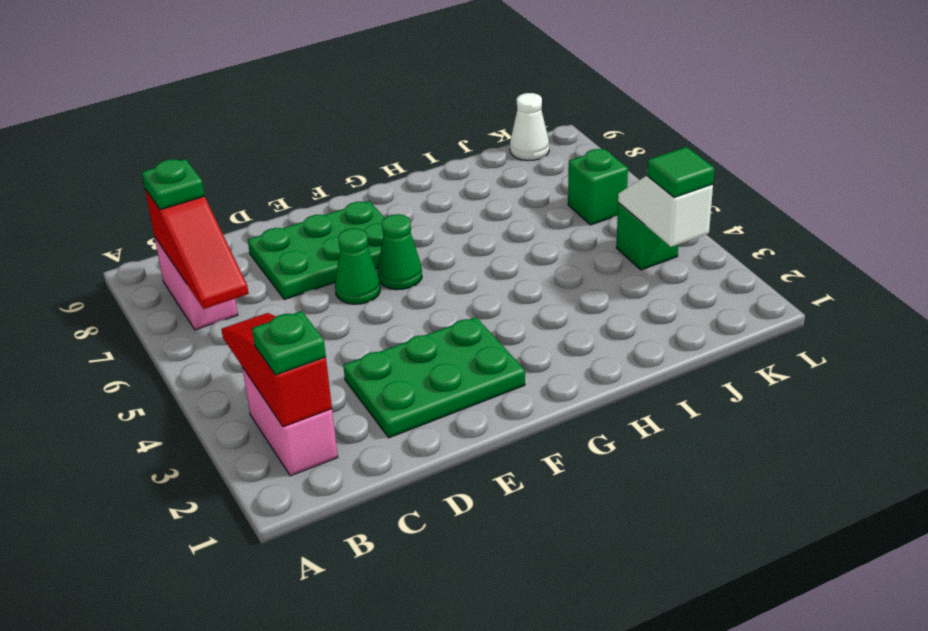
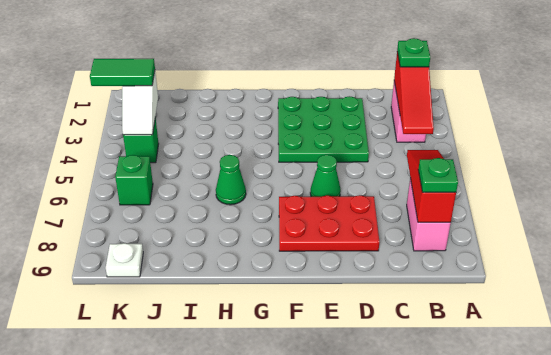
green 2x3 plate [343,317,525,438] -> green 3x3 plate [278,96,369,162]
green 2x3 plate [248,201,385,300] -> red 2x3 plate [279,195,379,251]
green 1x1 cone [378,214,422,290] -> green 1x1 cone moved to [216,155,246,205]
green 1x1 tile [647,147,715,198] -> green 1x2 tile [90,59,155,86]
white 1x1 cone [510,93,549,161] -> white 1x1 plate [106,243,143,277]

